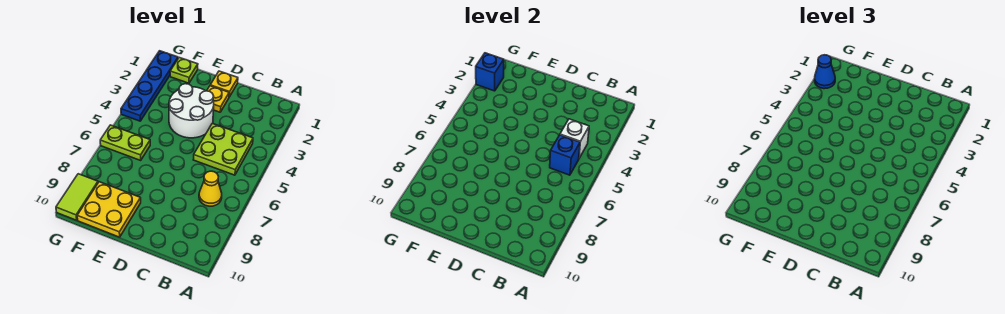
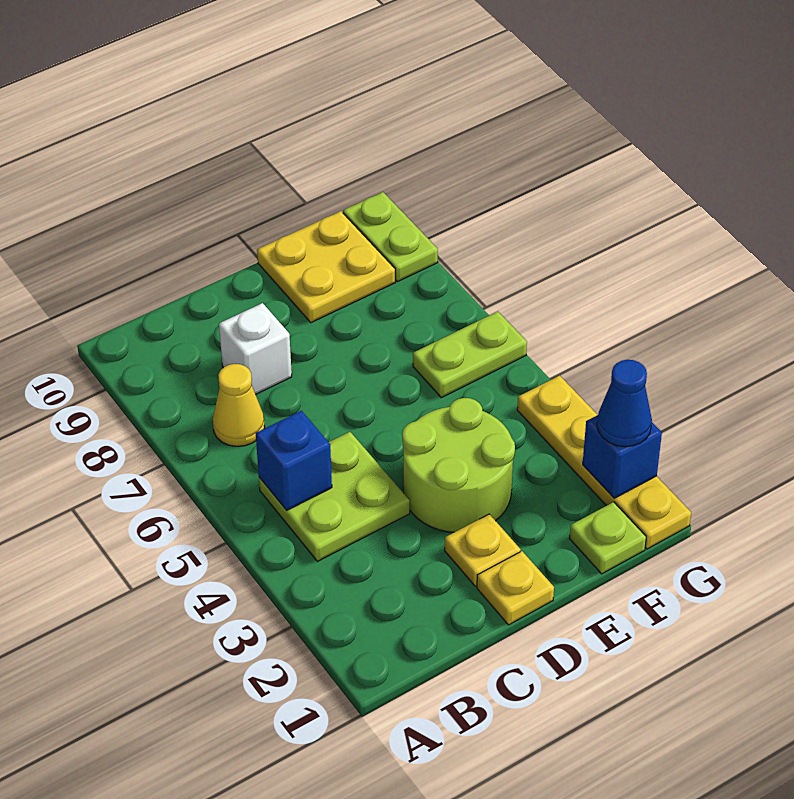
white 1x1 brick [560,119,589,158] -> white 1x1 brick moved to [219,303,292,394]
white 2x2 round brick [169,84,214,138] -> lime 2x2 round brick [402,398,515,532]
blue 1x4 plate [121,51,178,121] -> yellow 1x4 plate [517,376,691,549]
lime 1x2 tile [56,174,98,220] -> lime 1x2 plate [343,192,438,282]

